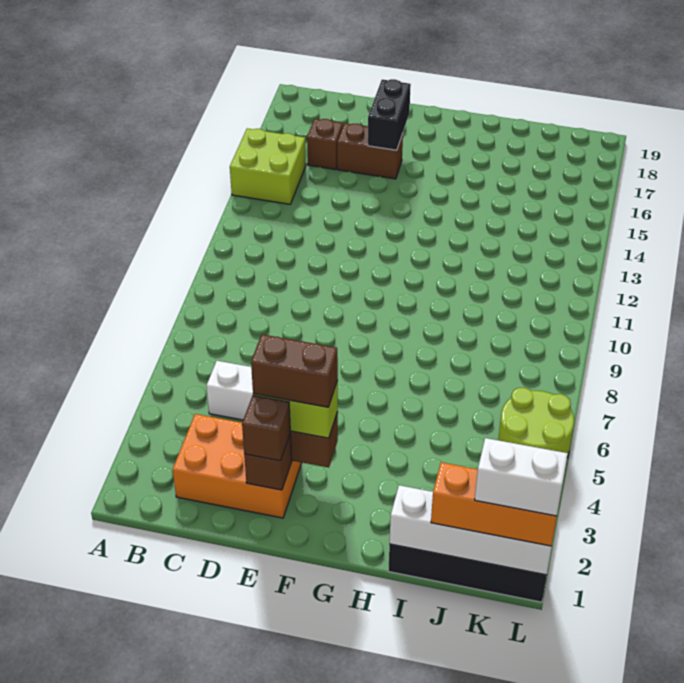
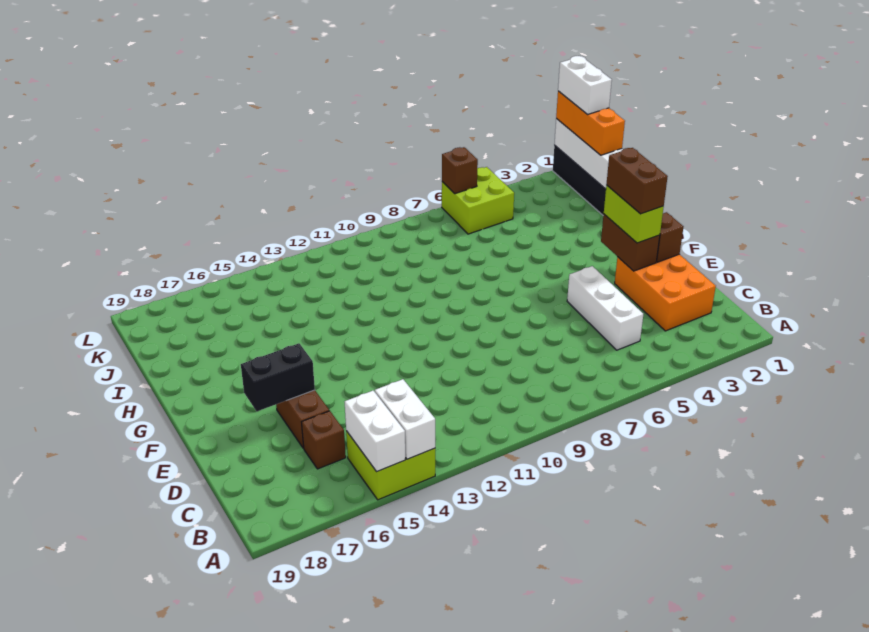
none -> white 1x2 brick [375,379,435,459]
none -> white 1x2 brick [345,391,405,472]
brown 1x1 brick [242,395,290,461] -> brown 1x1 brick moved to [442,147,478,194]
lime 2x2 round brick [498,388,574,457] -> lime 2x2 brick [442,167,514,234]

